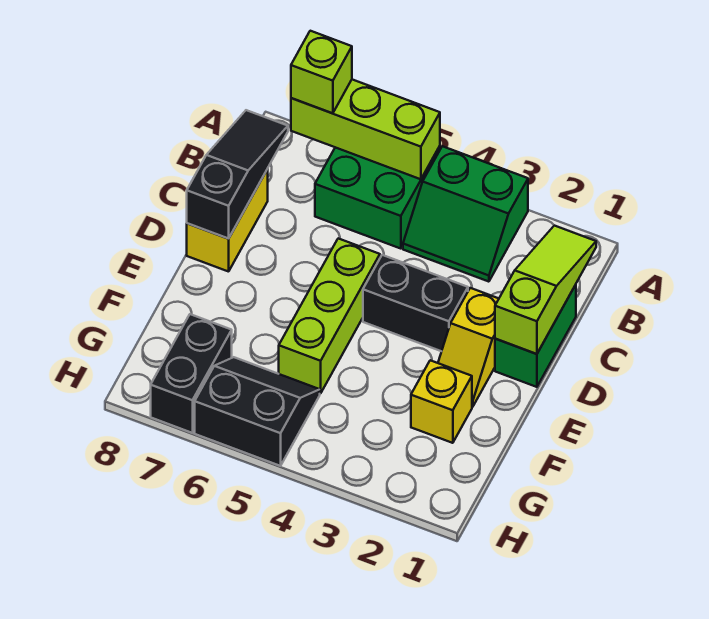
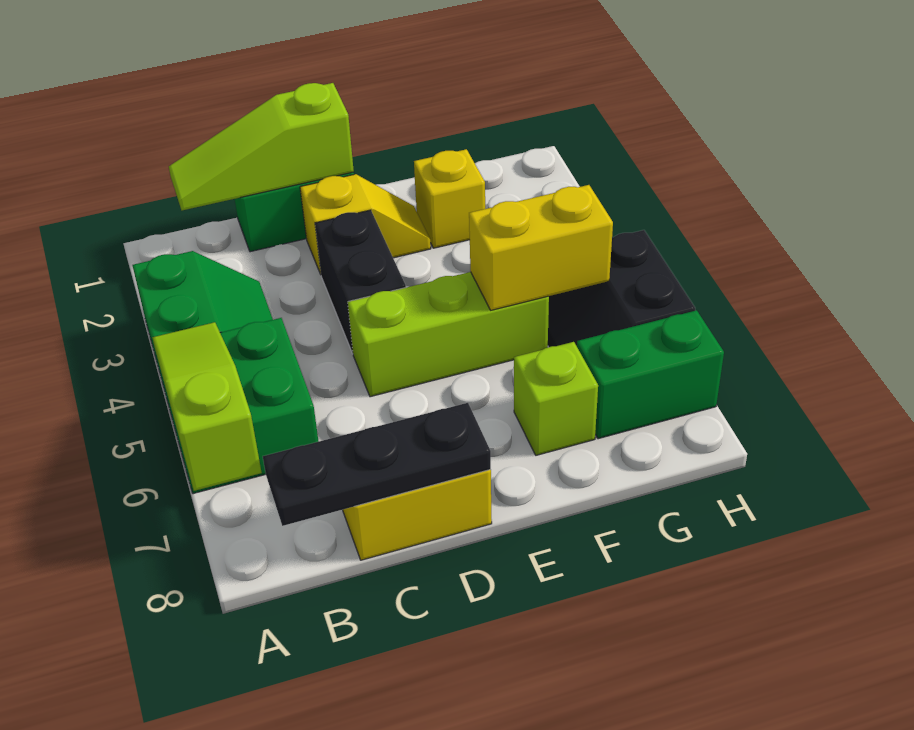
lime 1x3 brick [291,80,440,179] -> lime 1x3 slope [152,322,262,491]
lime 1x1 brick [291,31,352,113] -> lime 1x1 brick moved to [514,342,598,455]
black 1x3 slope [187,110,288,239] -> black 1x3 plate [263,403,491,526]
none -> yellow 1x2 brick [469,185,613,310]
black 1x2 brick [151,314,232,433] -> green 1x2 brick [577,310,724,439]

